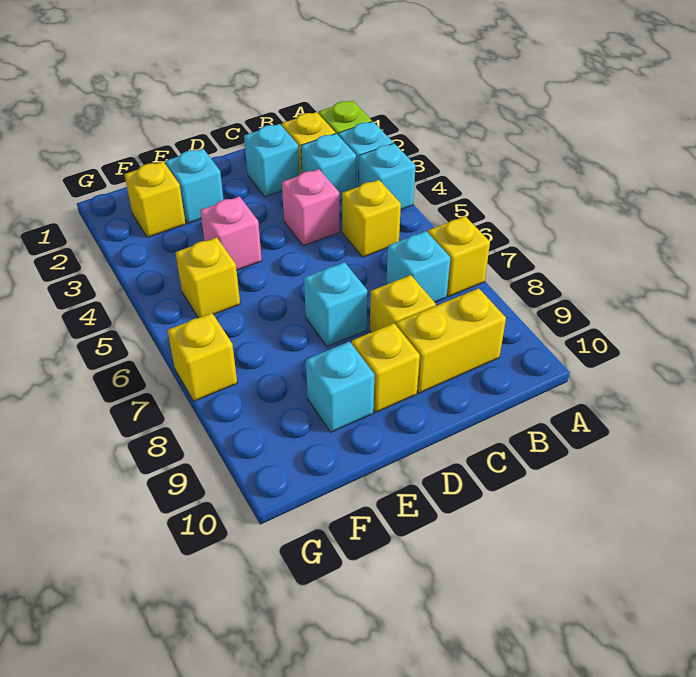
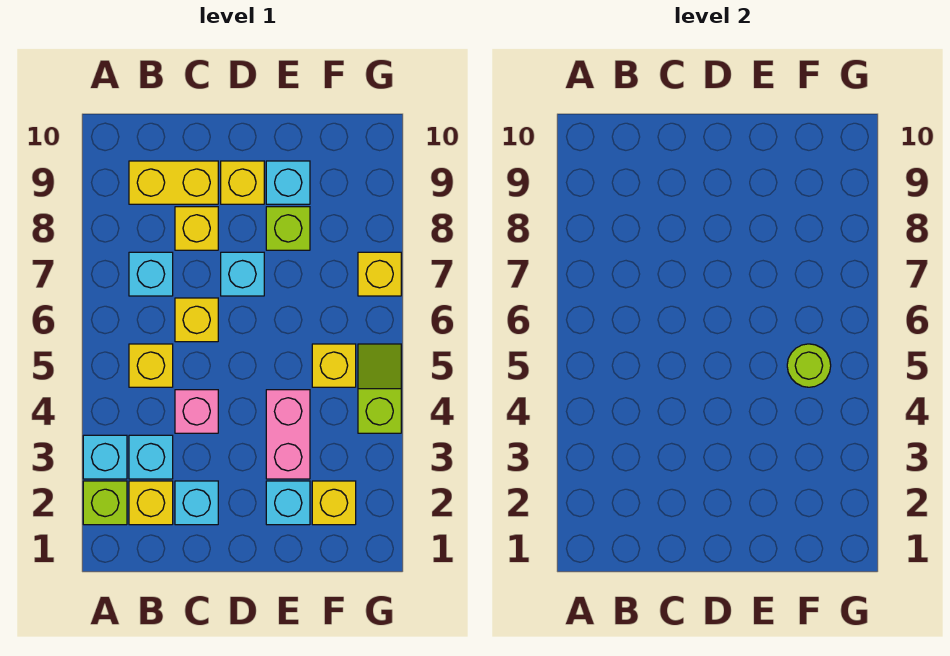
cyan 1x1 brick [359,143,416,209] -> none
yellow 1x1 brick [428,216,490,297] -> yellow 1x1 brick moved to [175,298,218,342]
pink 1x1 brick [200,197,262,270] -> pink 1x2 brick [266,390,310,479]
none -> lime 1x1 brick [266,207,310,250]
none -> lime 1x1 round brick [787,344,831,387]
none -> lime 1x2 slope [358,344,401,433]

